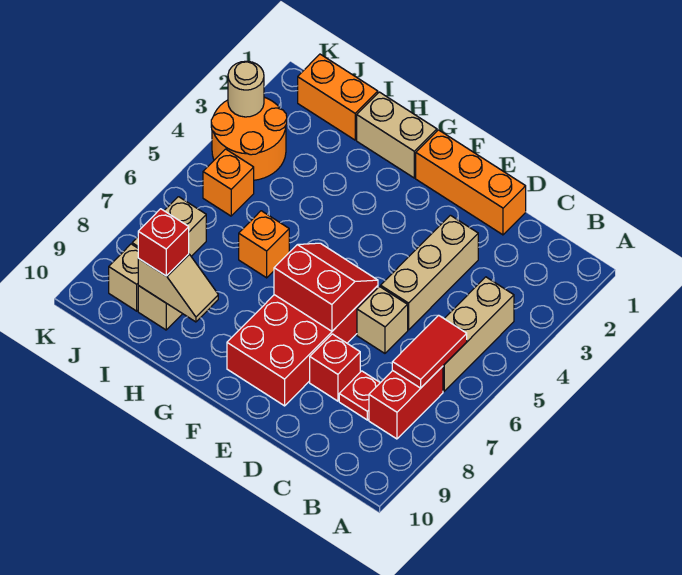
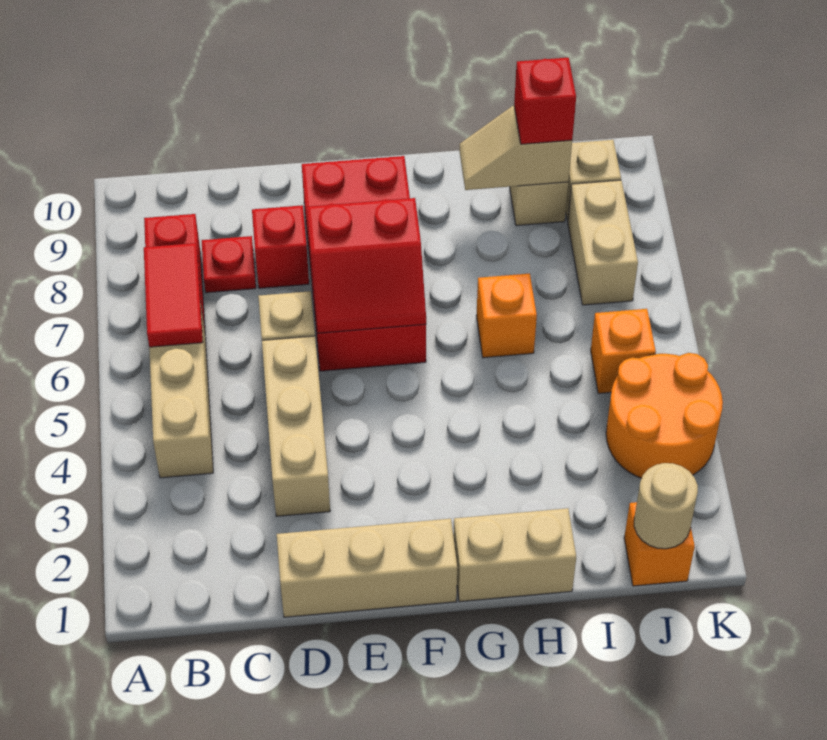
orange 1x3 brick [416,130,526,235] -> tan 1x3 brick [277,519,457,617]
orange 1x2 brick [298,54,378,140] -> orange 1x1 brick [624,502,695,586]
tan 1x1 round brick [228,61,264,117] -> tan 1x1 round brick moved to [634,463,698,549]

